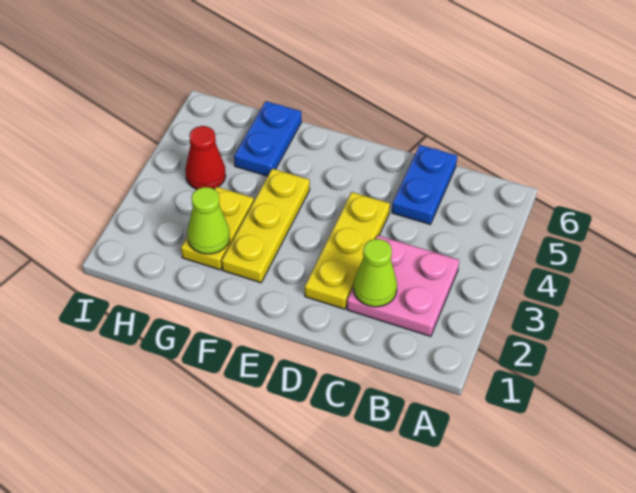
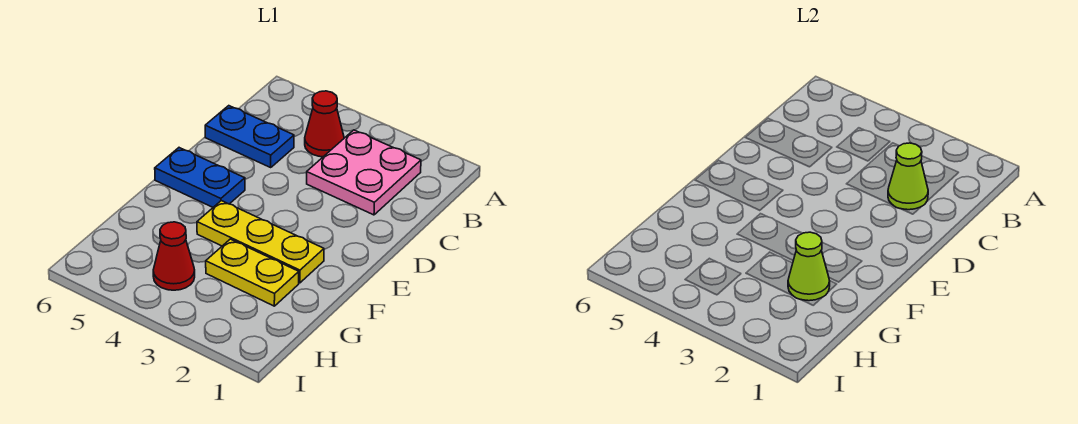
none -> red 1x1 cone [305,91,344,157]
yellow 1x3 plate [305,192,390,309] -> none
blue 1x2 plate [234,101,302,176] -> blue 1x2 plate moved to [155,148,245,207]

